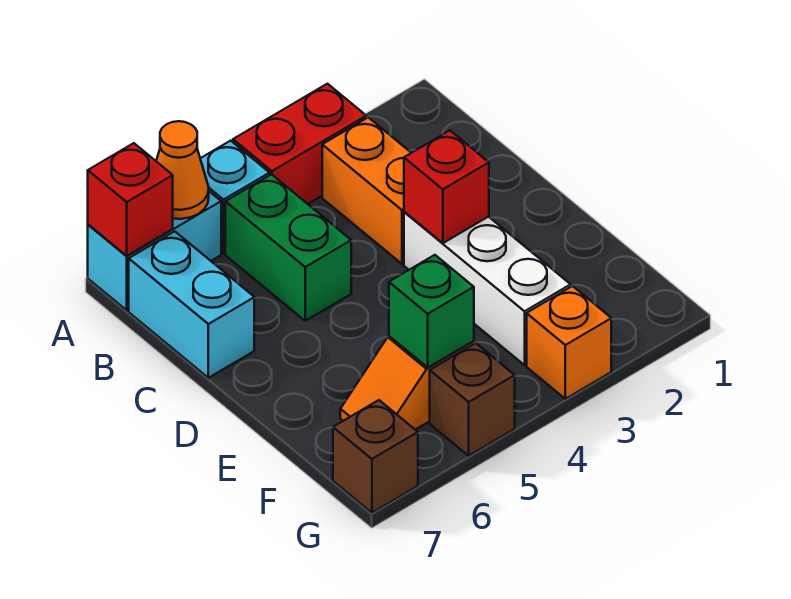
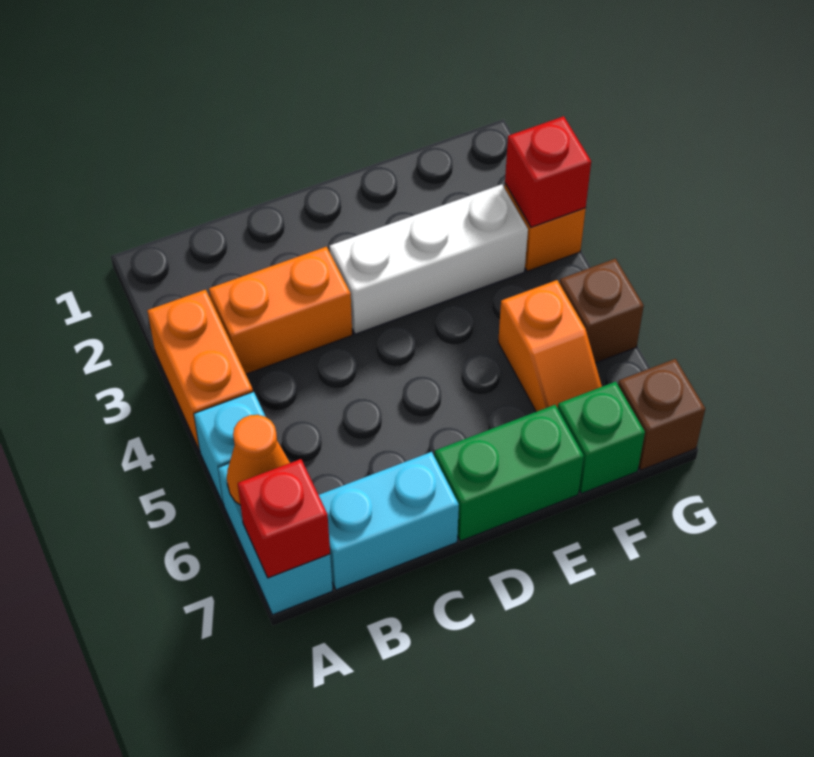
red 1x2 brick [233,84,366,204] -> orange 1x2 brick [147,290,253,451]
green 1x2 brick [225,174,351,321] -> green 1x2 brick moved to [435,405,584,541]
red 1x1 brick [404,131,489,243] -> red 1x1 brick moved to [505,116,591,227]
green 1x1 brick [389,255,474,367] -> green 1x1 brick moved to [558,382,645,494]

